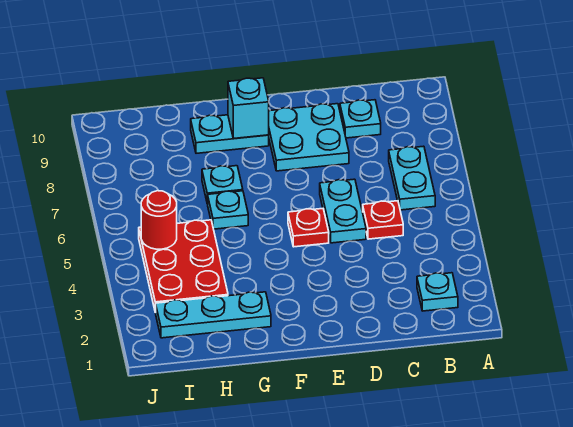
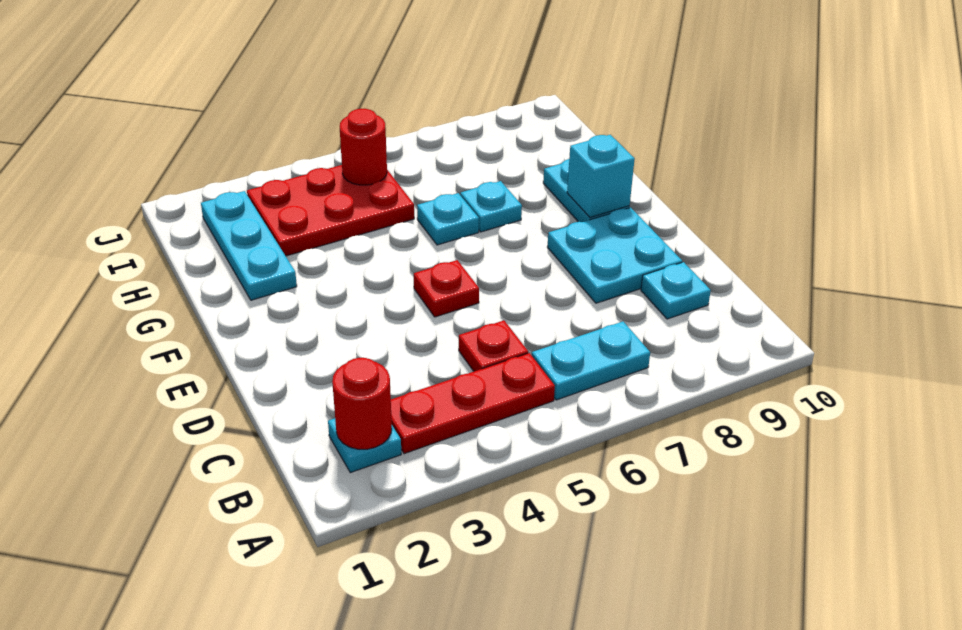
none -> red 1x1 round brick [332,358,392,449]
none -> red 1x3 plate [391,353,555,454]
cyan 1x2 plate [320,179,366,243] -> none

